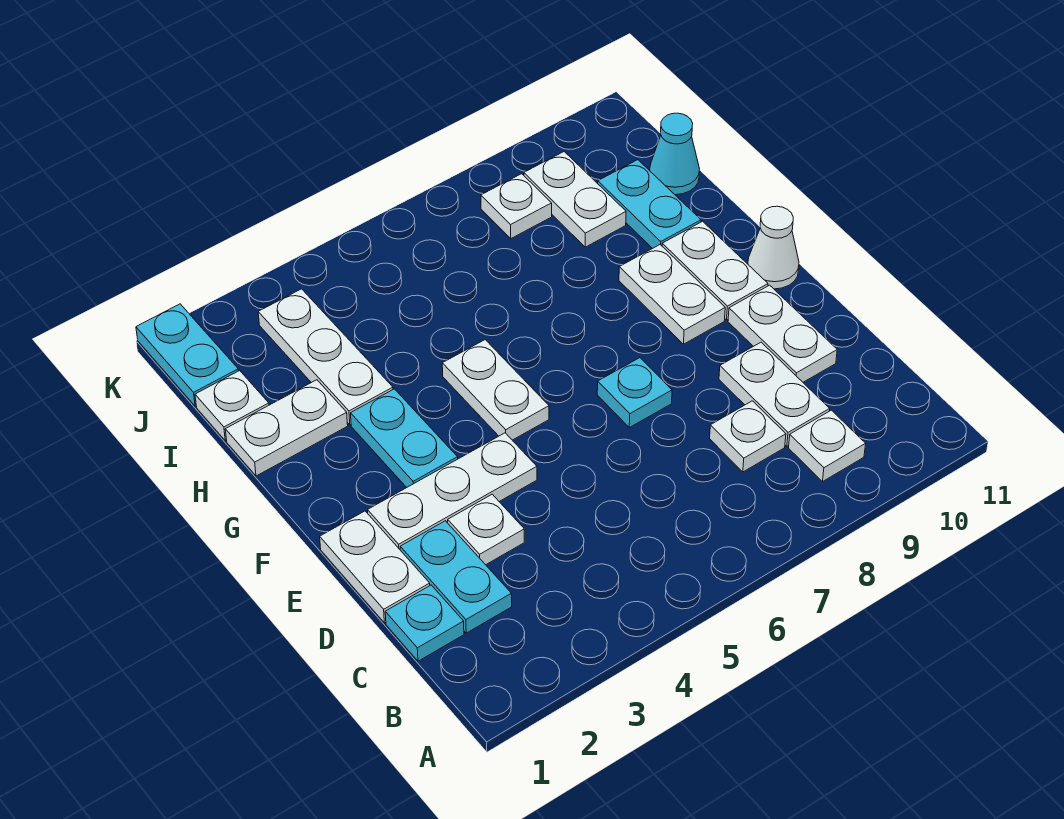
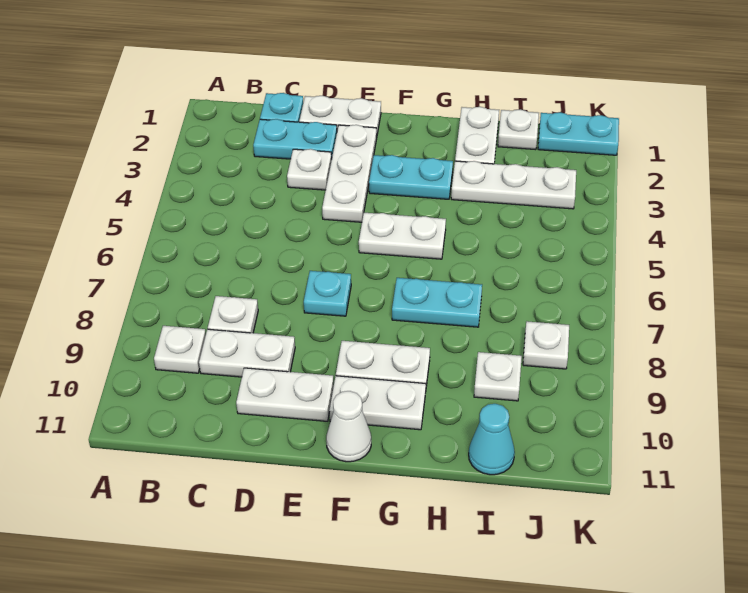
cyan 1x2 plate [598,160,701,249] -> cyan 1x2 plate moved to [392,278,482,327]
white 1x2 plate [524,152,626,247] -> white 1x1 plate [474,352,522,401]

